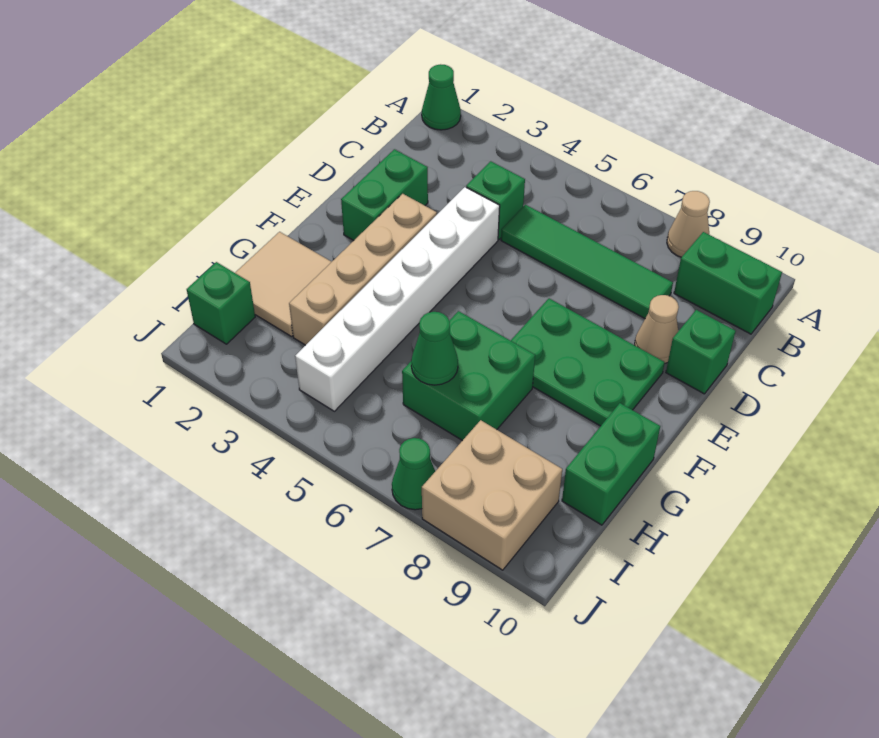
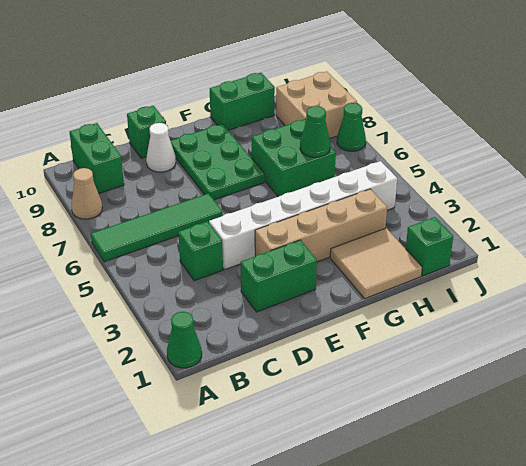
green 1x4 tile [501,205,673,318] -> green 1x4 tile turned to [91,193,223,262]
tan 1x1 cone [635,295,679,363] -> white 1x1 cone [146,123,176,172]

